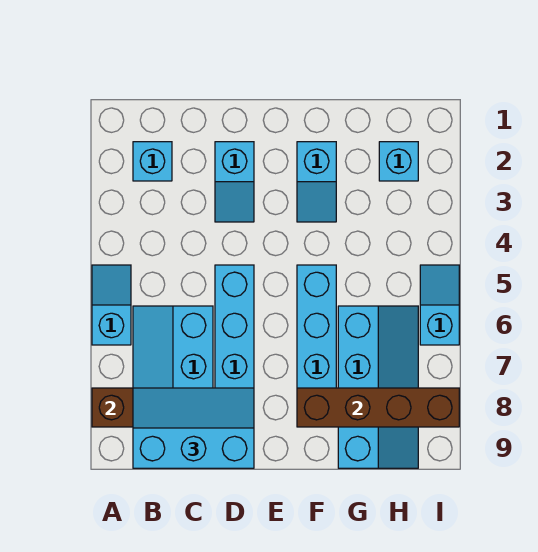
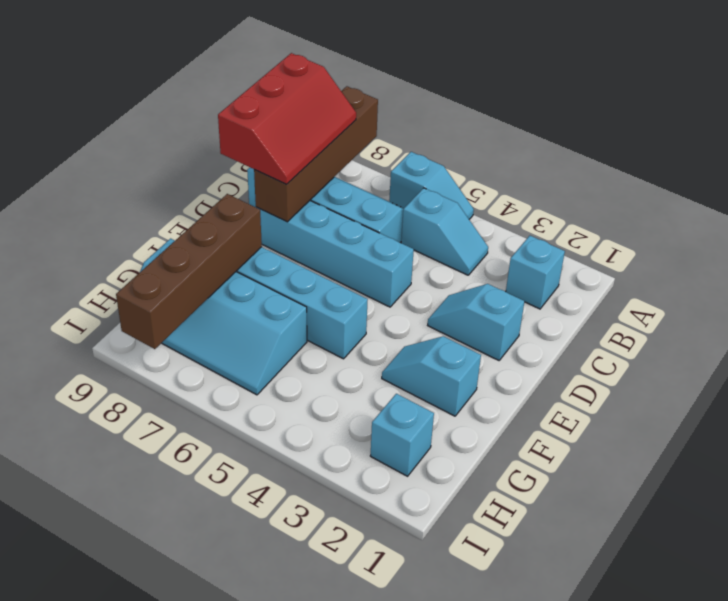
cyan 2x3 slope [133,388,254,468] -> red 2x3 slope [218,53,356,184]
cyan 1x2 slope [420,265,459,345] -> cyan 1x2 slope moved to [401,188,488,275]

